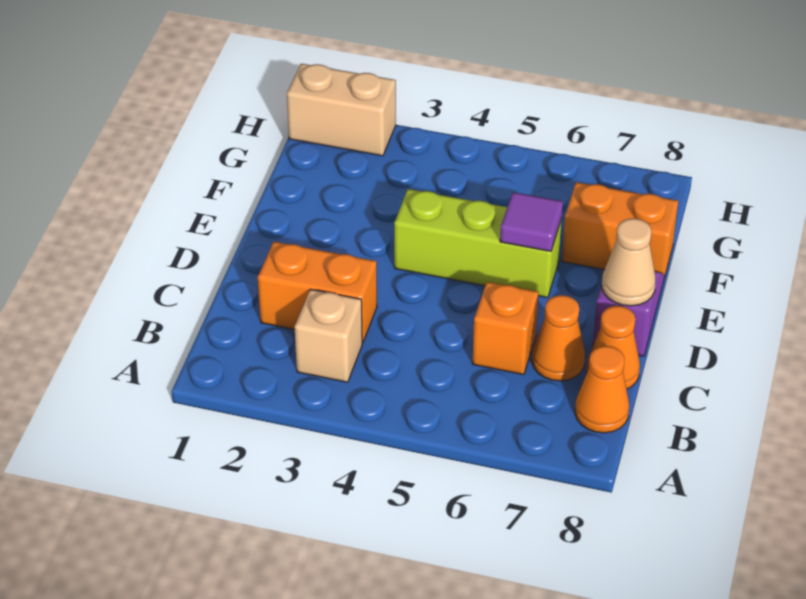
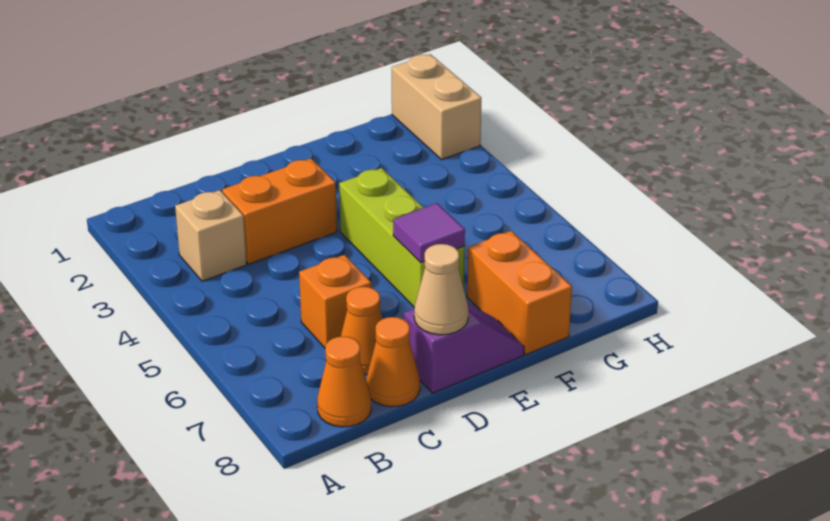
orange 1x2 brick [258,242,377,343] -> orange 1x2 brick turned to [222,158,337,264]

